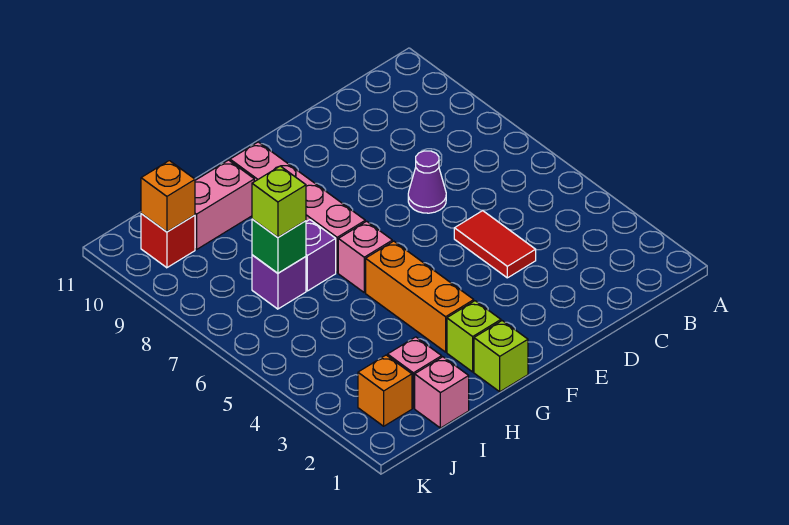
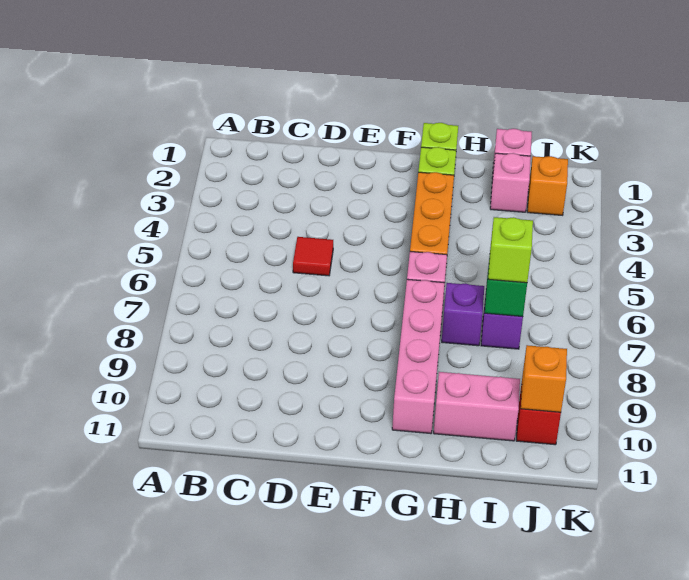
red 1x2 tile [454,211,536,278] -> red 1x1 tile [293,237,333,276]
purple 1x1 cone [408,151,446,213] -> none

